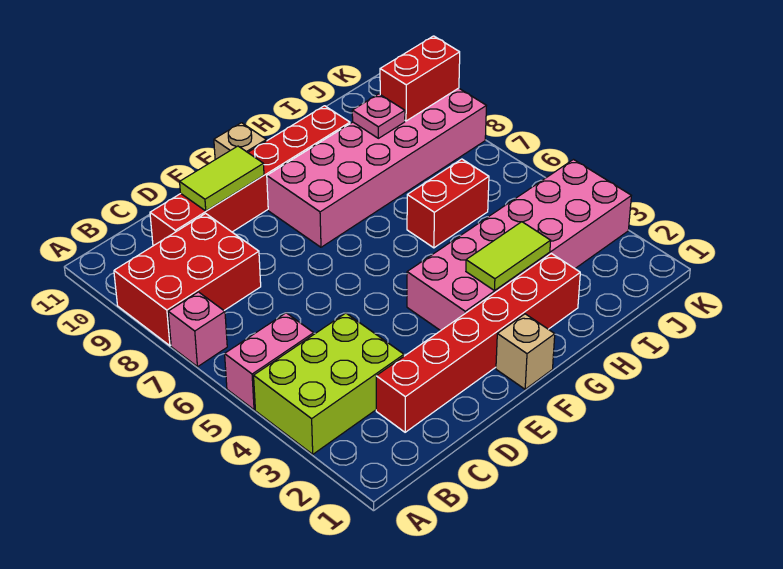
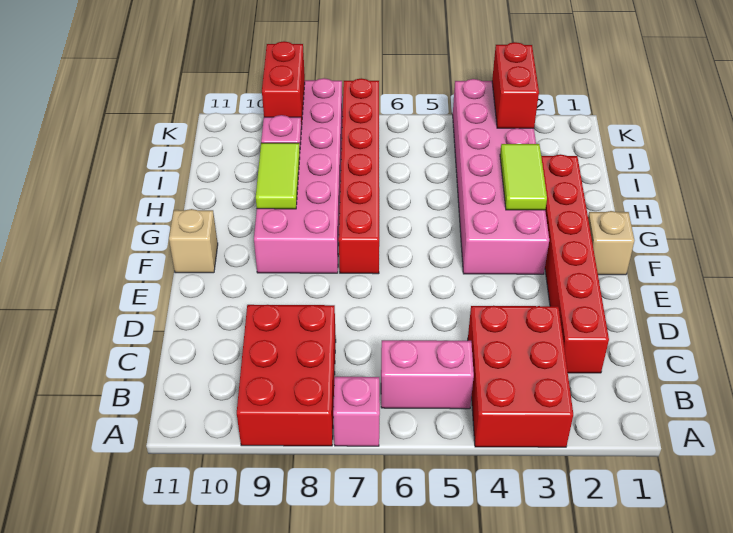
lime 2x3 brick [254,313,404,454] -> red 2x3 brick [468,306,573,447]
pink 1x2 brick [225,313,314,410] -> pink 1x2 brick turned to [381,340,474,409]
red 1x6 brick [150,106,350,246] -> red 1x6 brick moved to [339,78,379,274]
lime 1x2 tile [180,146,264,211] -> lime 1x2 tile moved to [256,143,300,209]
red 1x2 brick [407,159,489,248] -> red 1x2 brick moved to [492,42,539,128]

